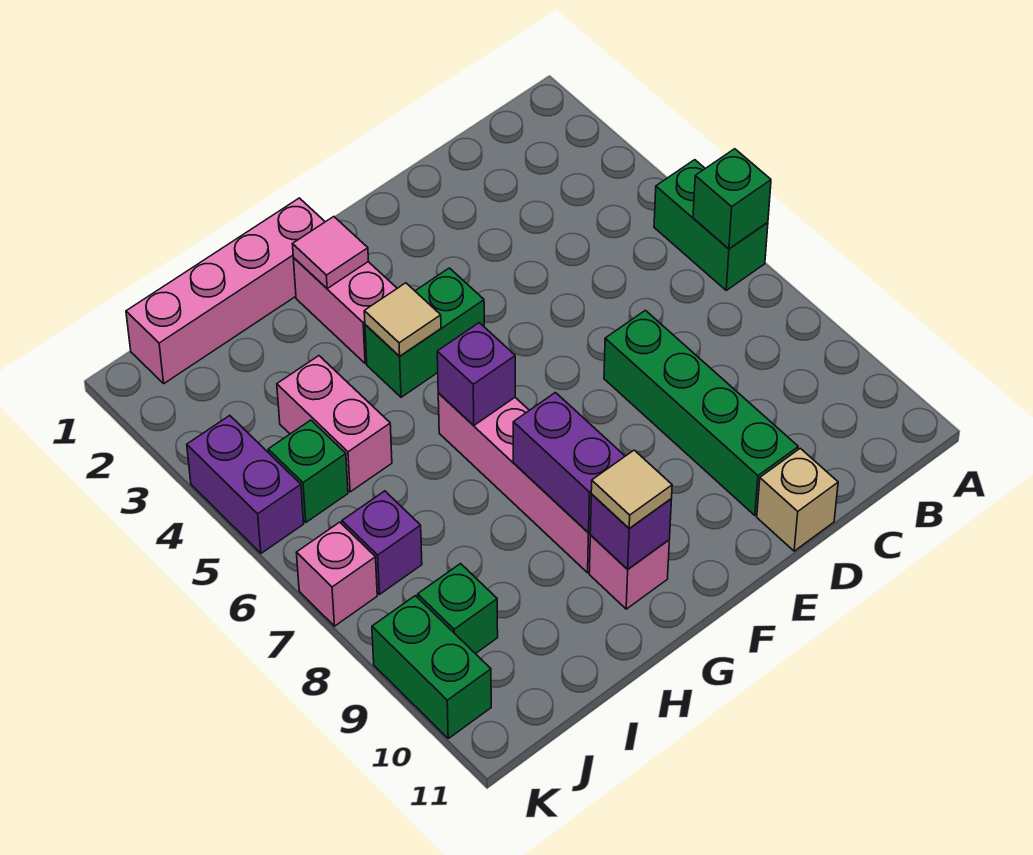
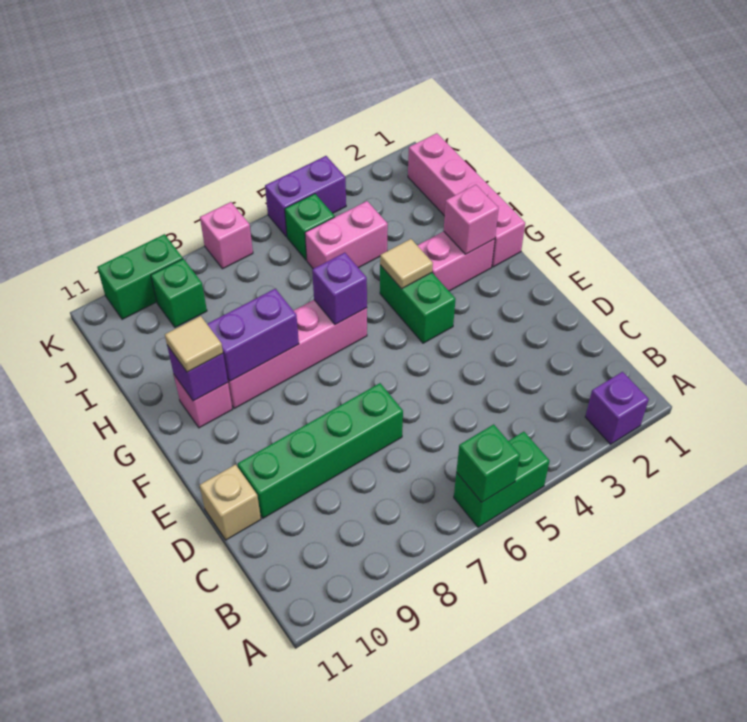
pink 1x1 tile [293,217,368,288] -> pink 1x1 brick [444,185,499,254]
purple 1x1 brick [342,491,422,594] -> purple 1x1 brick moved to [585,372,649,444]

